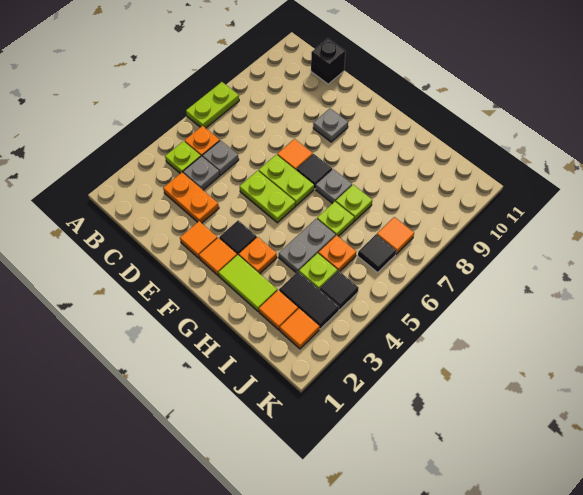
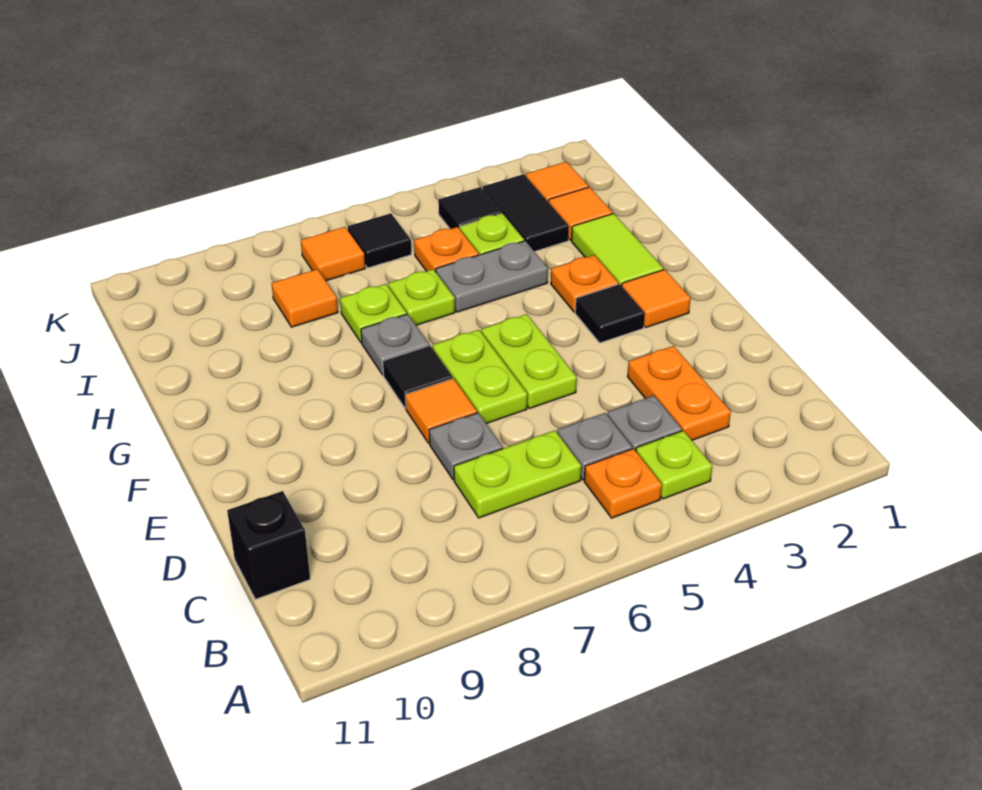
lime 1x2 plate [186,82,239,128] -> lime 1x2 plate moved to [454,431,581,518]
orange 1x1 tile [180,221,217,258] -> orange 1x1 tile moved to [272,269,338,327]
grey 1x1 plate [313,108,348,142] -> grey 1x1 plate moved to [429,413,503,480]

